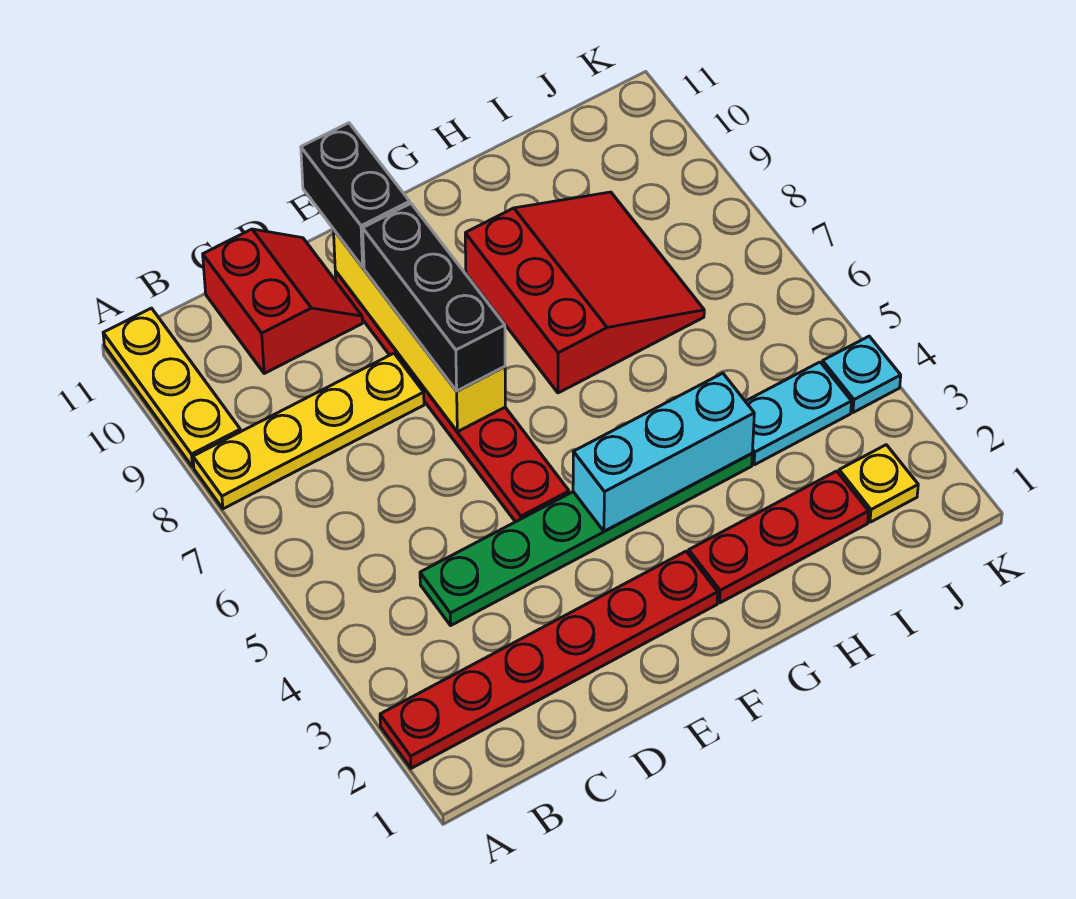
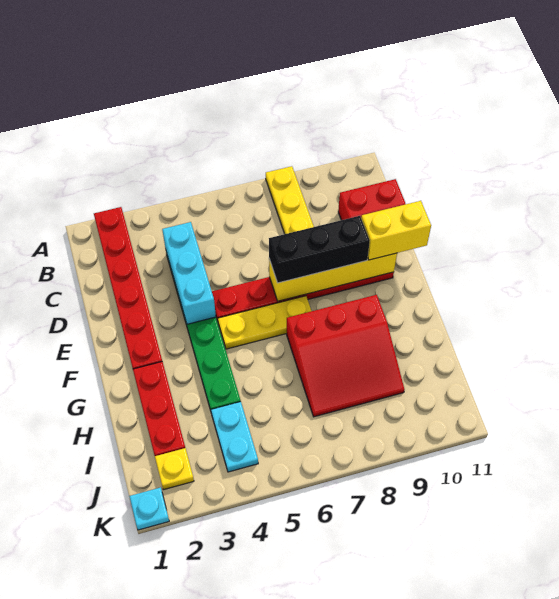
yellow 1x3 plate [103,308,241,467] -> yellow 1x3 plate moved to [218,296,311,349]
black 1x2 brick [301,123,410,267] -> yellow 1x2 brick [361,201,431,260]
cyan 1x3 brick [573,373,754,531] -> cyan 1x3 brick moved to [162,222,216,324]
cyan 1x1 plate [822,336,901,413] -> cyan 1x1 plate moved to [129,487,169,530]

